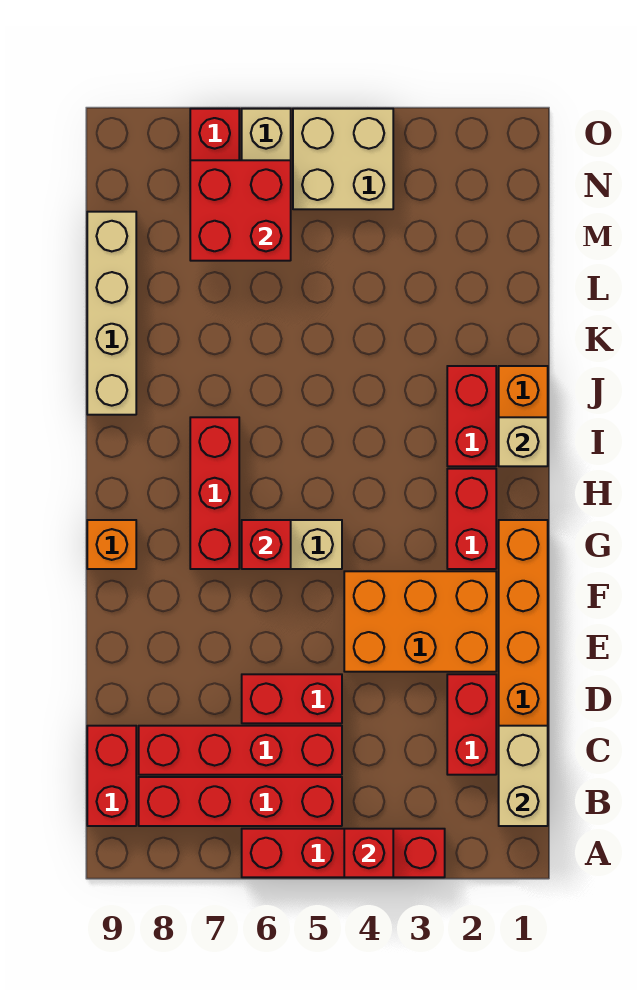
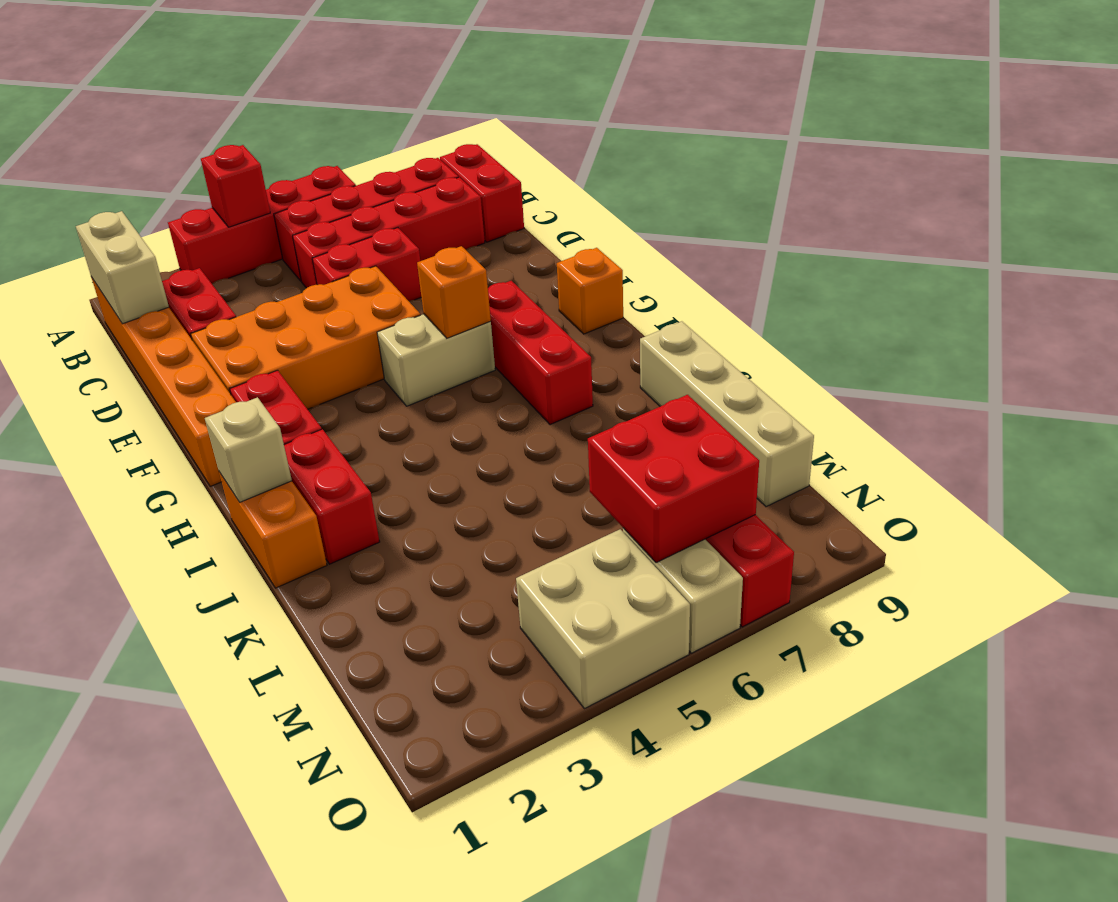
orange 2x3 brick [344,571,496,672] -> orange 2x4 brick [191,266,420,409]
red 1x1 brick [242,520,291,569] -> orange 1x1 brick [417,246,491,338]

